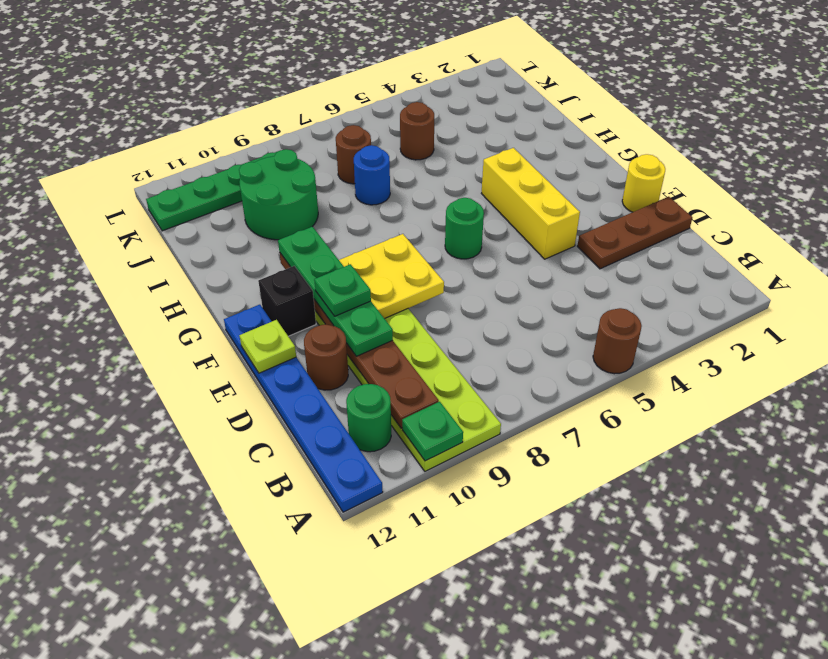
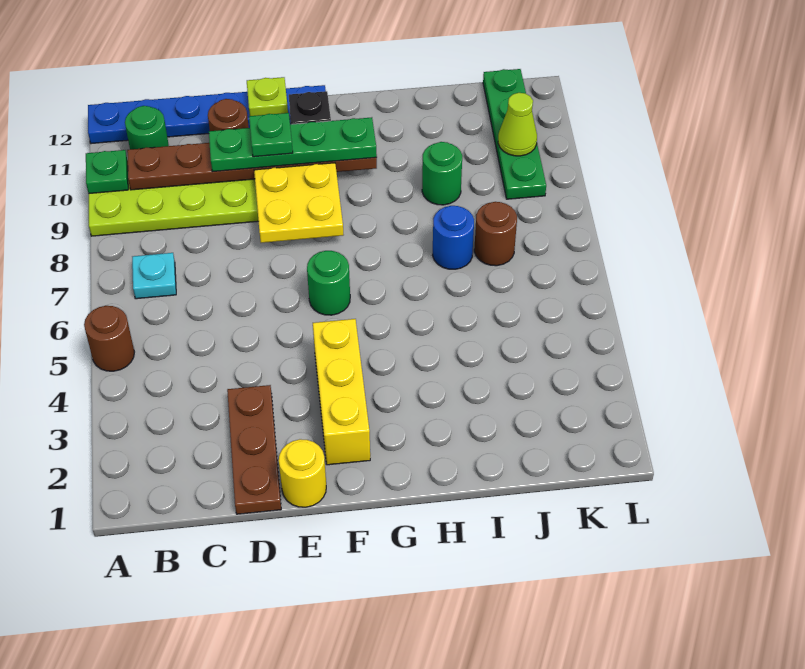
none -> cyan 1x1 plate [132,253,176,299]
yellow 1x3 brick [481,148,580,259] -> yellow 1x3 brick turned to [313,319,370,465]
green 2x2 round brick [239,149,318,240] -> green 1x1 round brick [422,142,462,205]
brown 1x1 round brick [400,102,434,160] -> none
none -> lime 1x1 cone [498,93,537,156]

